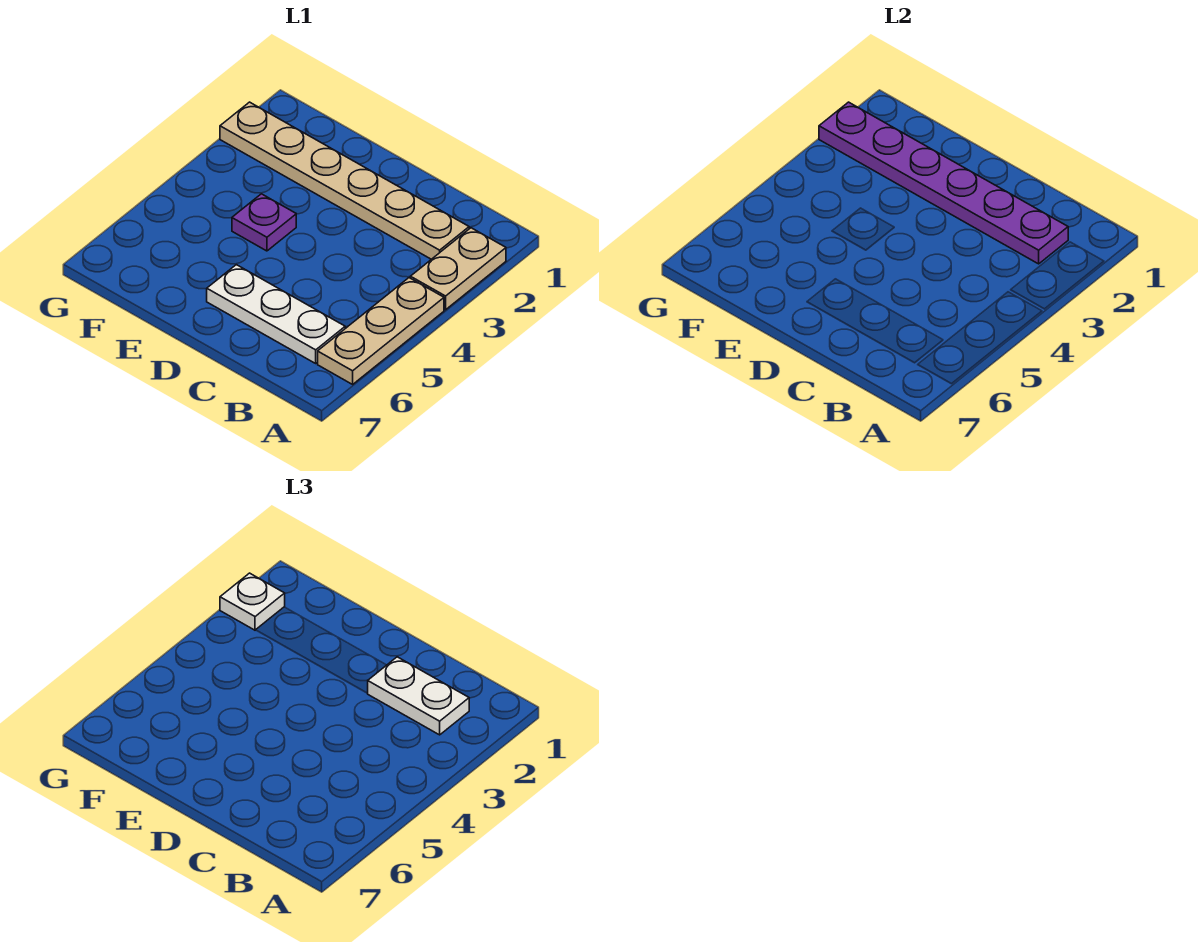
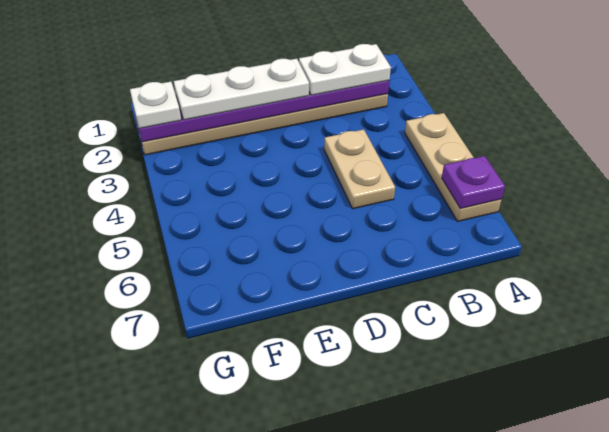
tan 1x2 plate [410,228,506,310] -> tan 1x2 plate moved to [324,129,395,209]
white 1x3 plate [207,265,345,363] -> white 1x3 plate moved to [174,59,309,120]
purple 1x1 plate [232,194,296,251] -> purple 1x1 plate moved to [442,156,505,208]

